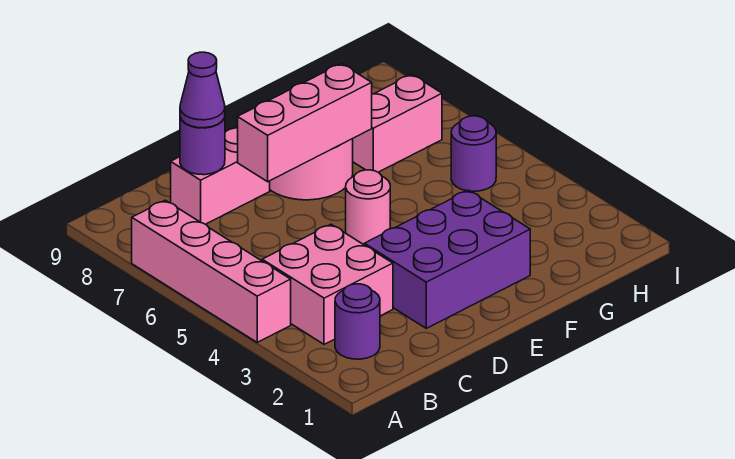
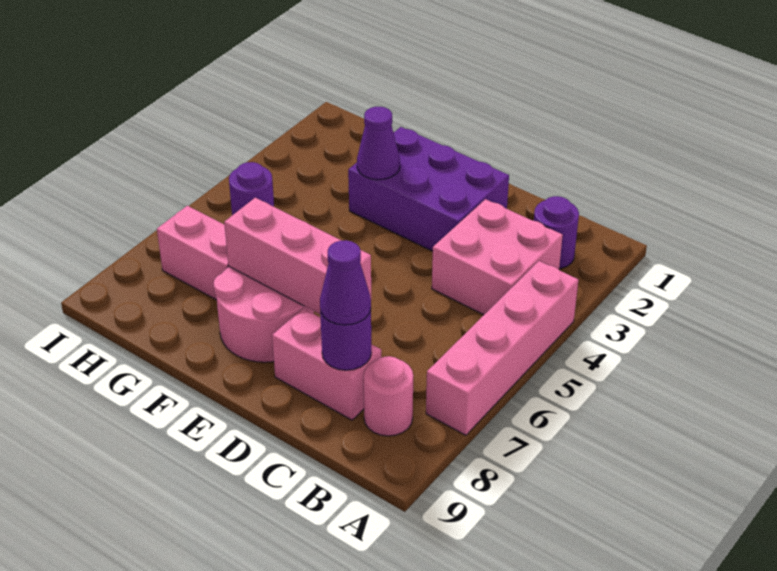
pink 1x1 round brick [346,170,390,245] -> pink 1x1 round brick moved to [363,356,413,436]
none -> purple 1x1 cone [357,107,400,180]

